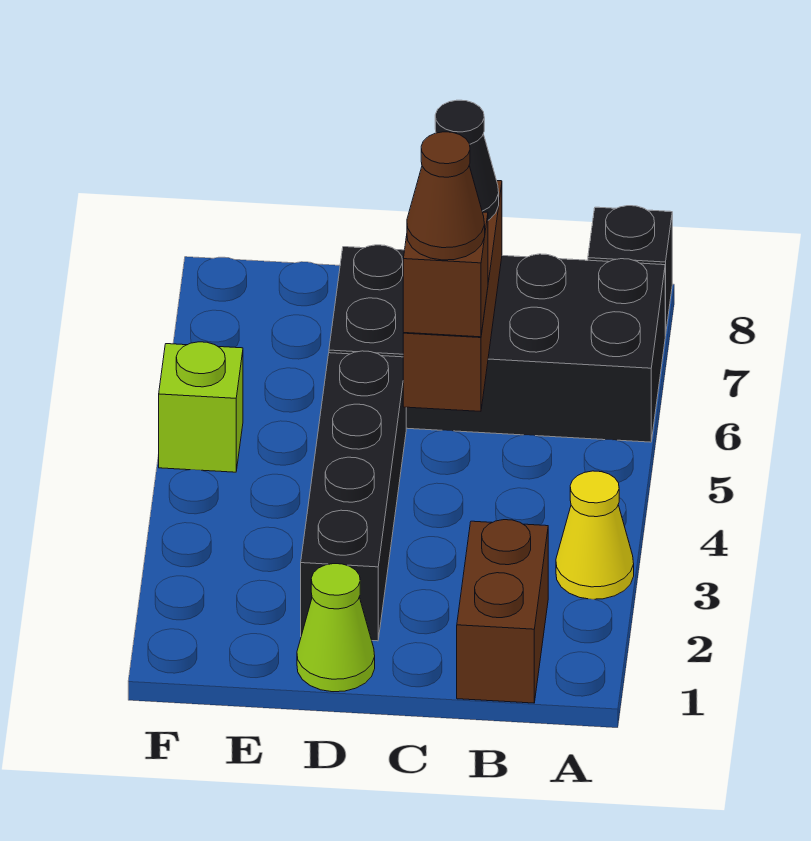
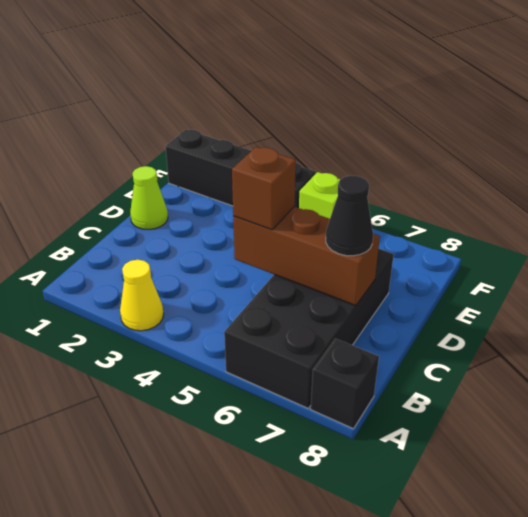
brown 1x2 brick [457,520,548,703] -> none
brown 1x1 cone [407,132,485,260] -> none
black 1x4 brick [301,351,406,641] -> black 1x4 brick moved to [165,130,316,208]

